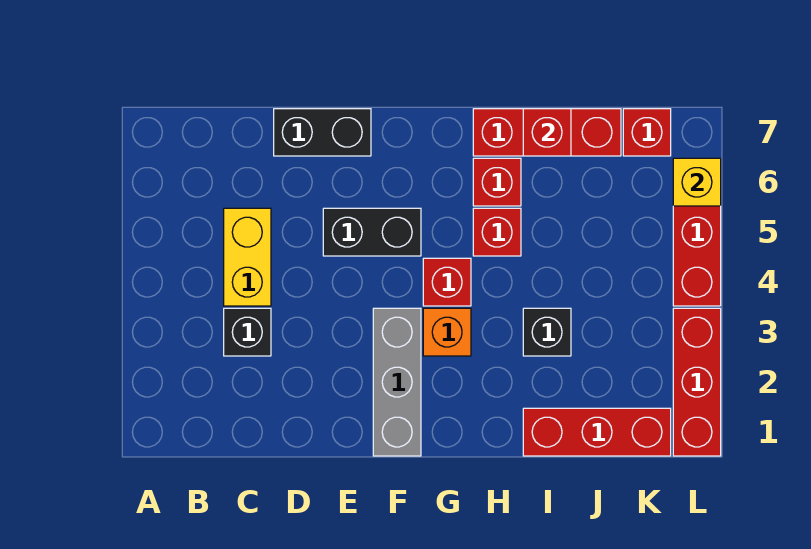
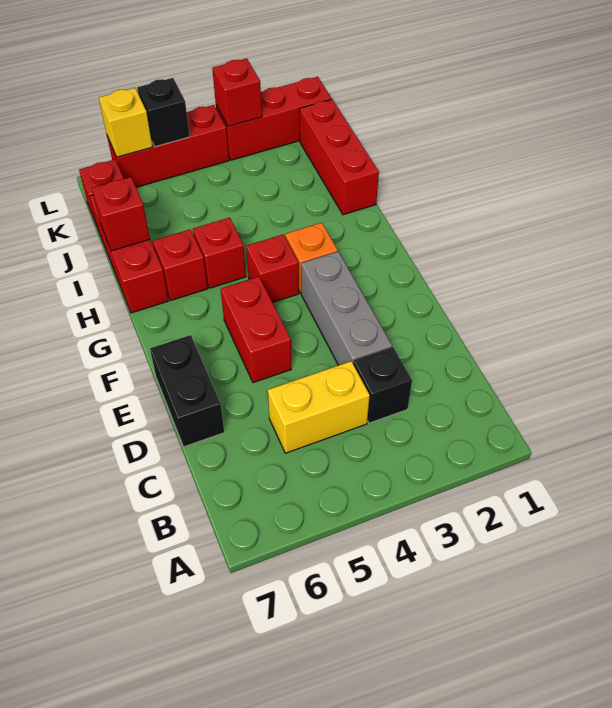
black 1x2 brick [323,208,421,256] -> red 1x2 brick [221,277,291,383]
grey 1x3 brick [373,308,421,456] -> grey 1x3 brick turned to [301,251,392,365]
black 1x1 brick [523,308,571,356] -> black 1x1 brick moved to [137,78,190,147]
none -> red 1x1 brick [212,59,262,126]

